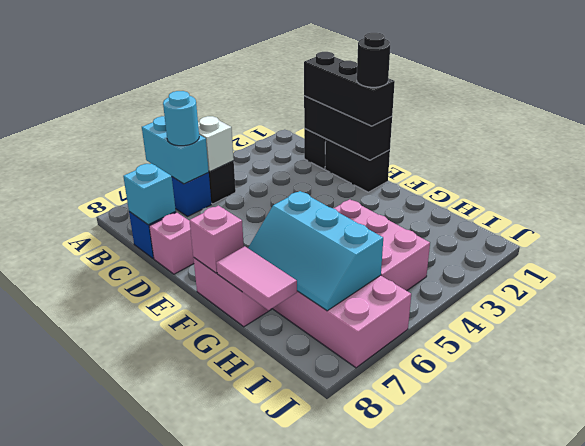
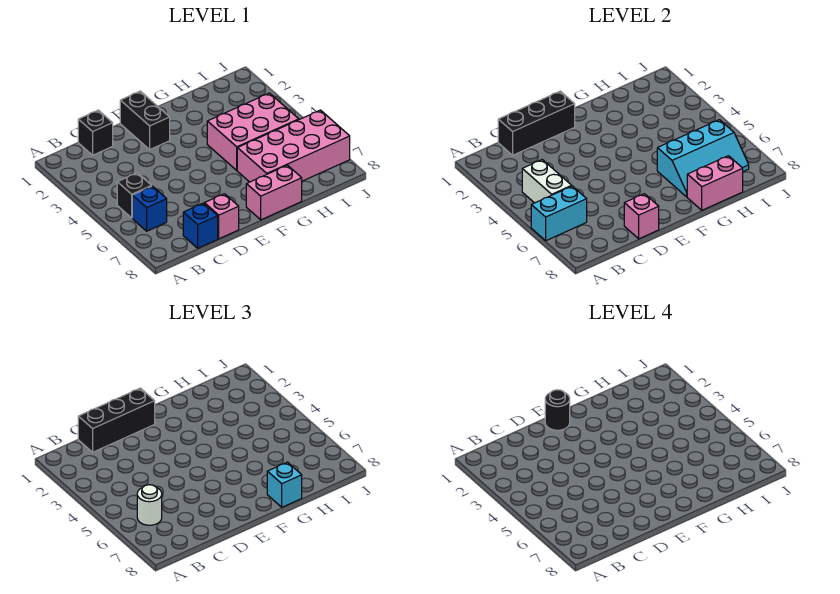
white 1x1 brick [198,116,234,172] -> white 1x2 brick [522,160,571,203]
cyan 1x1 round brick [163,91,199,146] -> white 1x1 round brick [137,485,162,525]
cyan 1x1 brick [123,163,176,225] -> cyan 1x1 brick moved to [267,462,302,507]
black 1x2 brick [325,139,390,192] -> black 1x2 brick turned to [120,91,170,149]
pink 1x1 brick [189,206,244,273] -> pink 1x1 brick moved to [624,194,659,239]
pink 1x2 tile [216,246,297,310] -> pink 1x2 brick [687,156,743,210]

